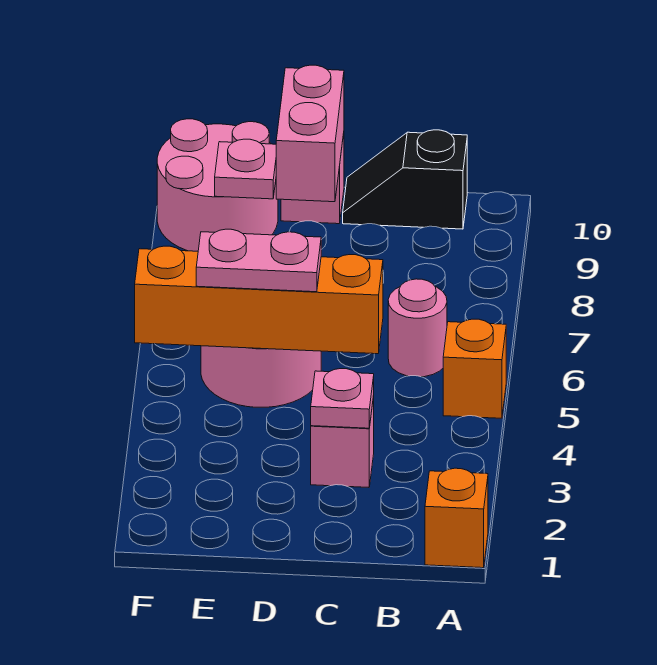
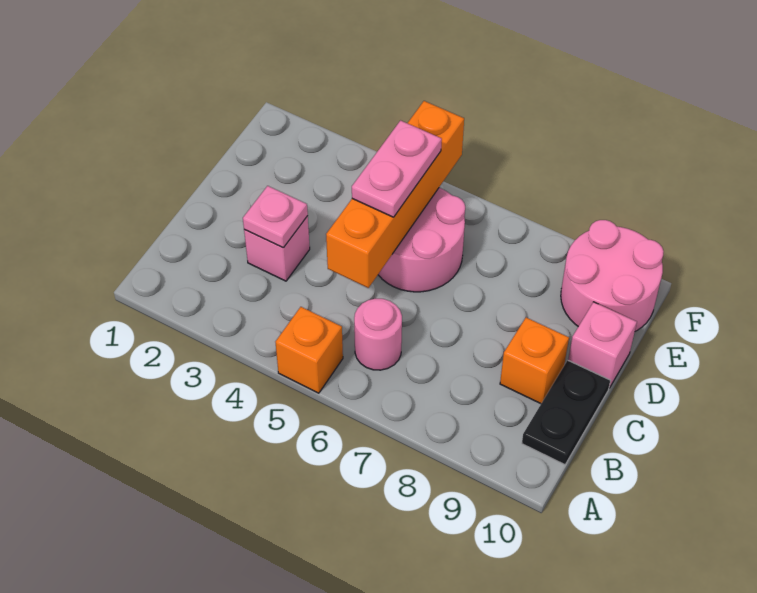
orange 1x1 brick [425,468,488,568] -> orange 1x1 brick moved to [500,318,569,404]
black 1x2 slope [343,130,467,229] -> black 1x2 plate [522,360,610,465]
pink 1x2 brick [276,65,344,202] -> none
pink 1x1 plate [215,139,276,199] -> none

